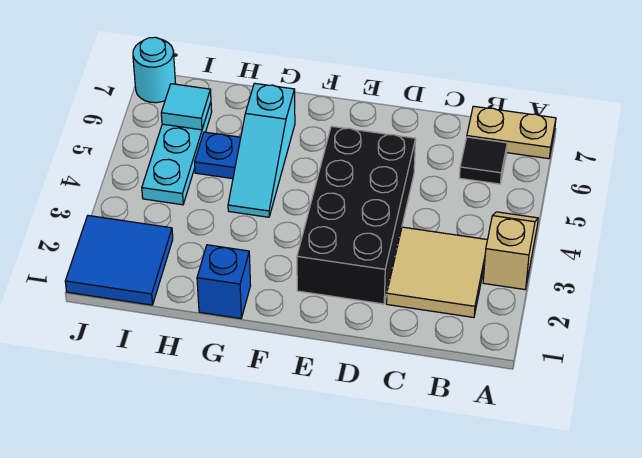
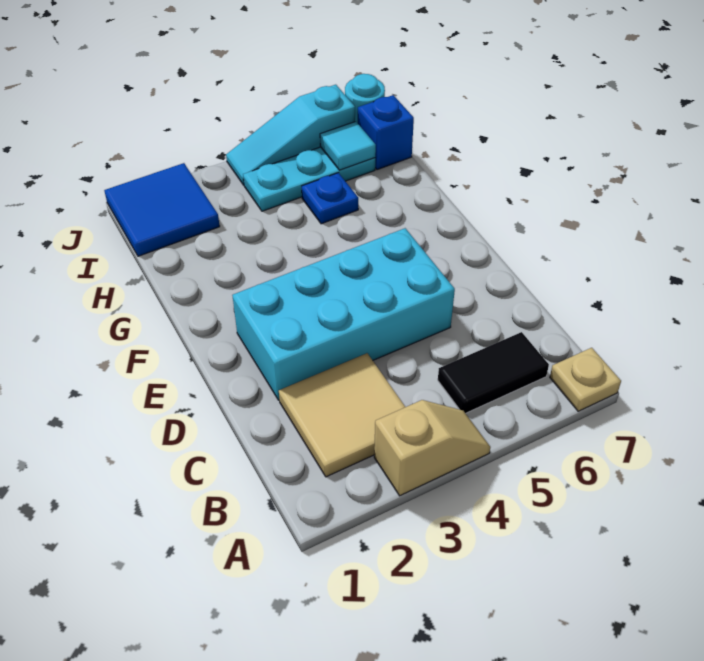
tan 1x2 plate [467,106,556,159] -> tan 1x1 plate [550,348,621,411]
black 1x1 tile [459,137,507,184] -> black 1x2 tile [438,332,549,413]
black 2x4 brick [297,126,416,304] -> cyan 2x4 brick [232,228,455,400]
blue 1x1 brick [197,245,251,319] -> blue 1x1 brick moved to [358,95,414,170]
cyan 1x3 slope [228,83,295,217] -> cyan 1x3 slope moved to [226,85,355,185]

